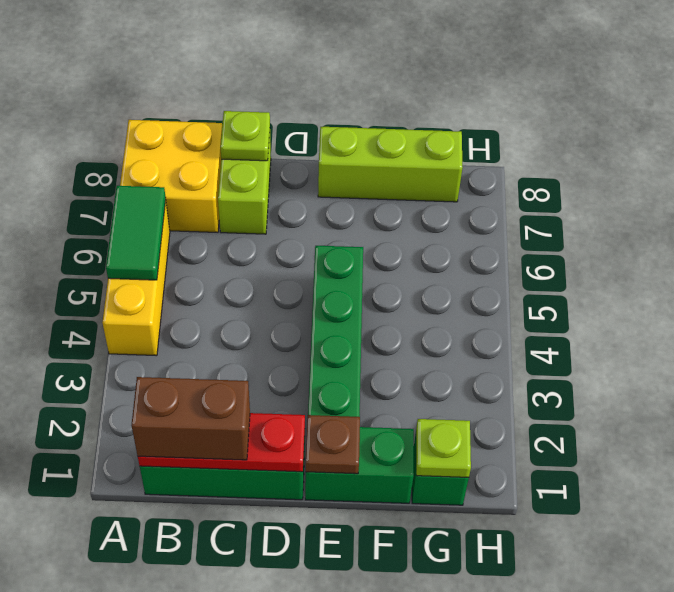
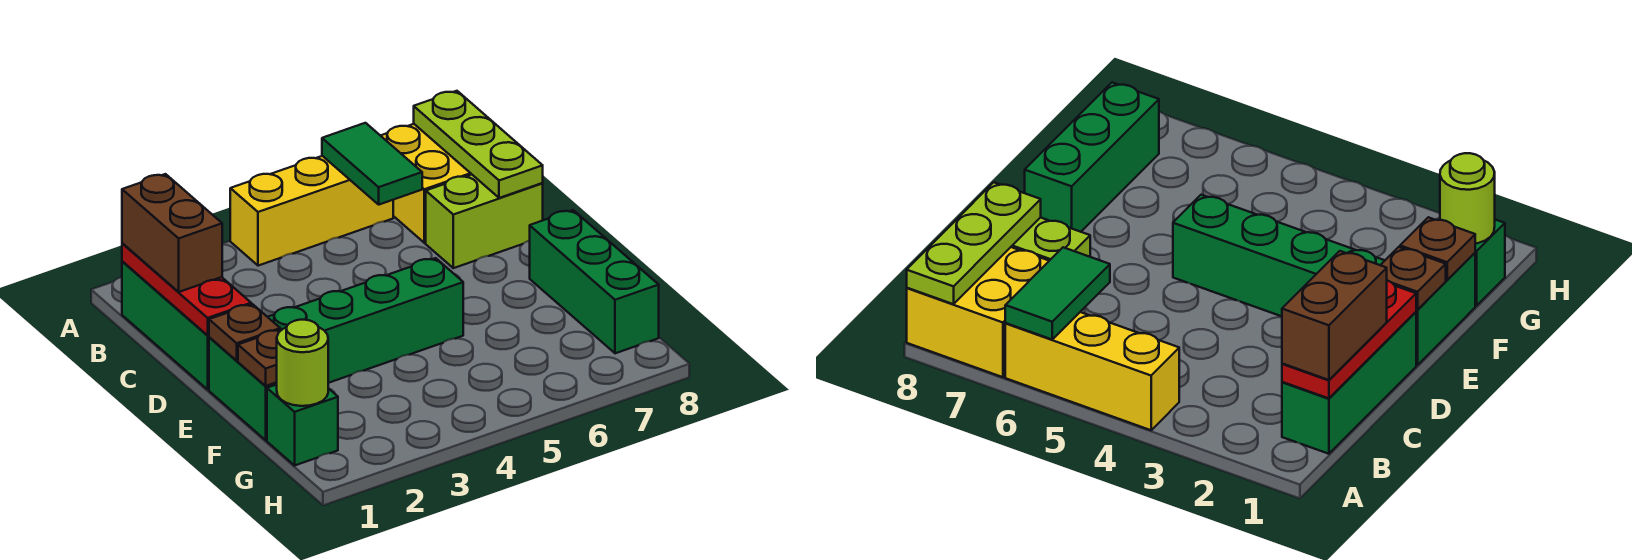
green 1x2 tile [106,186,166,280] -> green 1x2 tile turned to [322,123,422,205]
lime 1x1 plate [220,111,270,161] -> lime 1x3 plate [414,91,543,198]
lime 1x3 brick [318,127,463,202] -> green 1x3 brick [530,210,659,353]
none -> brown 1x1 plate [238,329,282,386]
lime 1x1 plate [416,419,471,477] -> lime 1x1 round brick [277,320,328,406]

